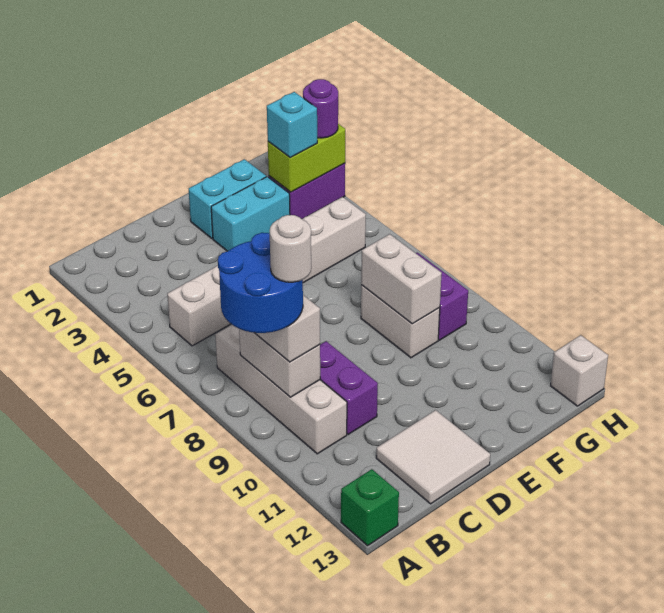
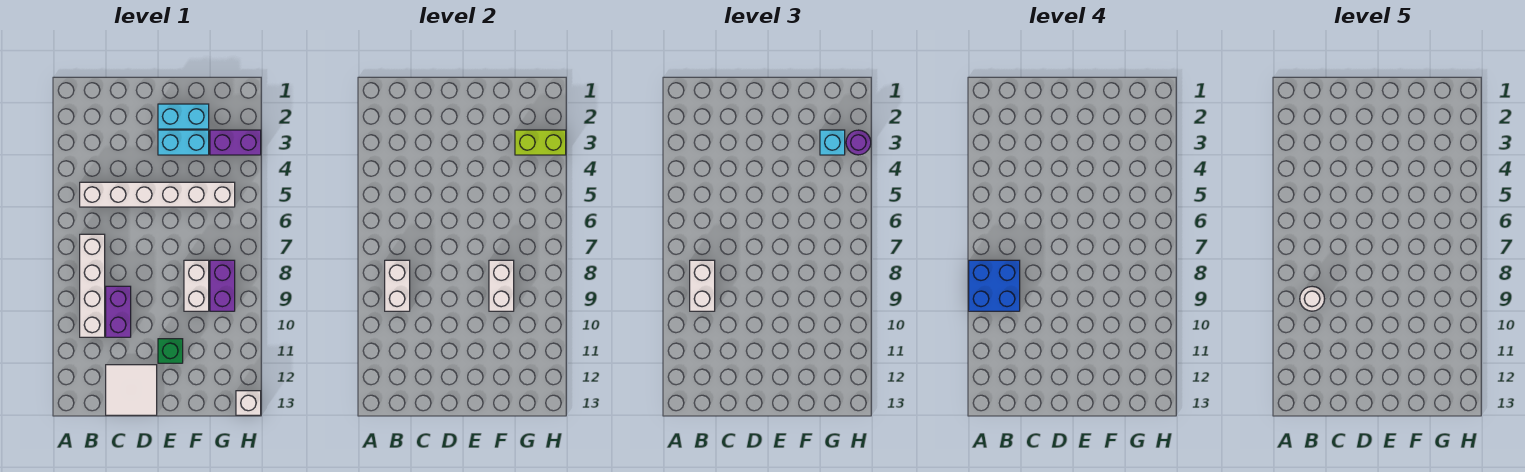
blue 2x2 round brick [218,233,303,333] -> blue 2x2 brick [969,260,1020,311]
green 1x1 brick [341,469,399,546] -> green 1x1 brick moved to [158,339,183,363]

